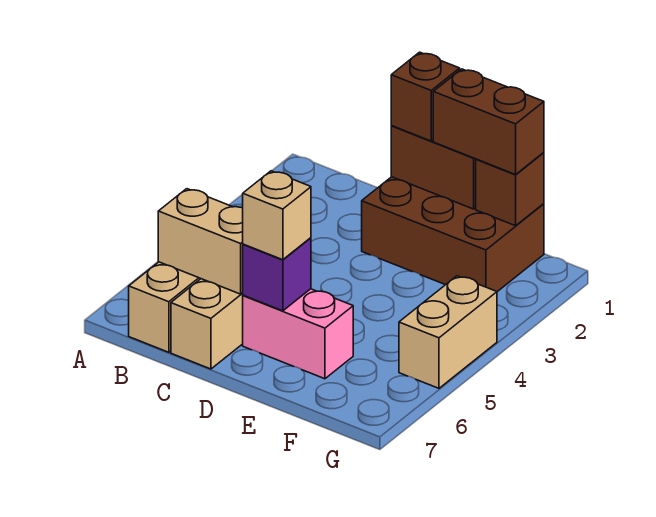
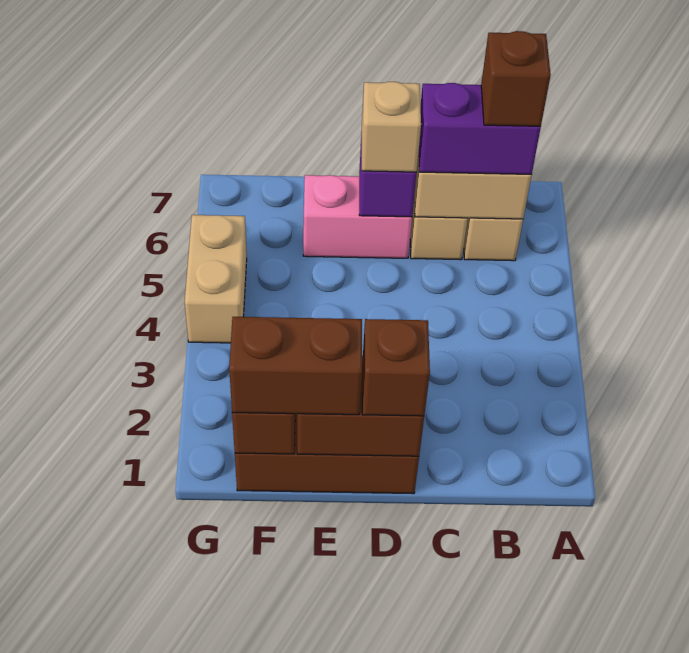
none -> purple 1x2 brick [419,83,541,174]
none -> brown 1x1 brick [481,31,551,126]

